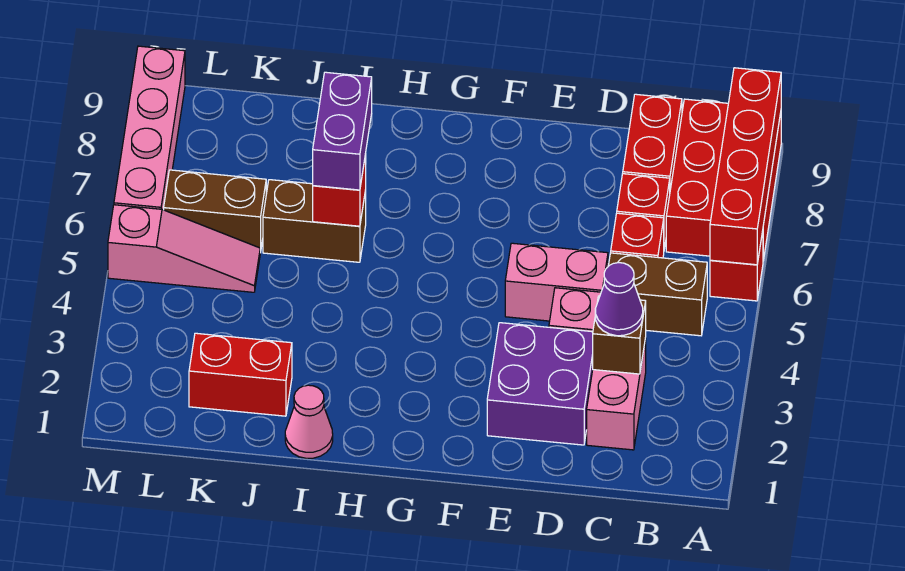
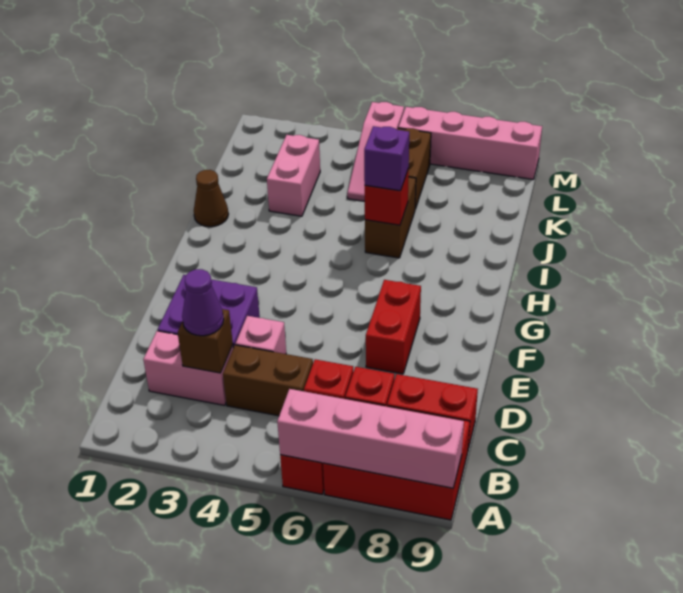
red 1x4 brick [710,68,781,265] -> pink 1x4 brick [277,389,464,488]
brown 1x2 brick [608,253,707,336] -> brown 1x2 brick turned to [223,345,313,416]
pink 1x2 brick [505,243,608,321] -> pink 1x2 brick moved to [267,135,320,216]
pink 1x1 cone [285,385,333,458] -> brown 1x1 cone [194,170,228,227]
purple 1x2 brick [313,72,372,190] -> purple 1x1 brick [364,126,409,191]
red 1x2 brick [189,333,292,416] -> red 1x2 brick moved to [366,280,421,374]

